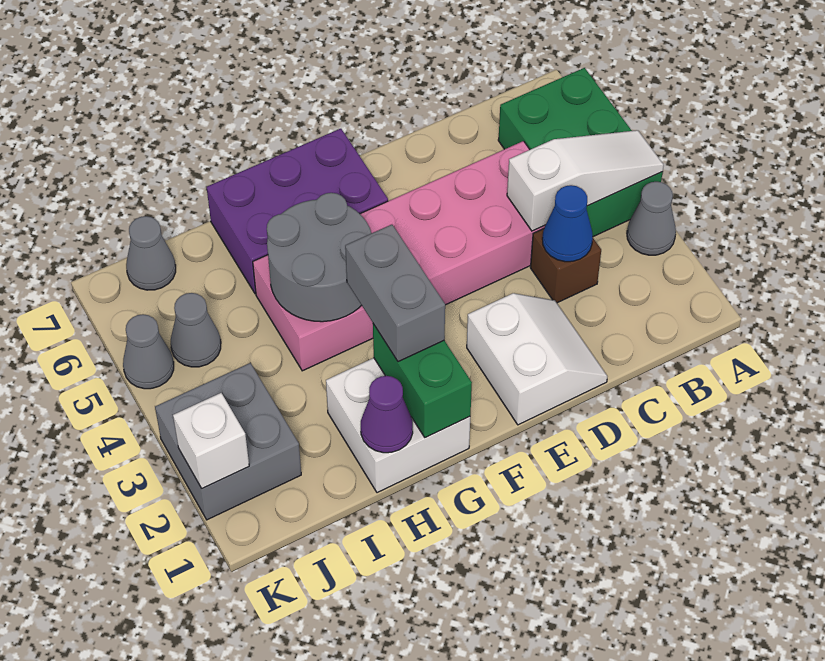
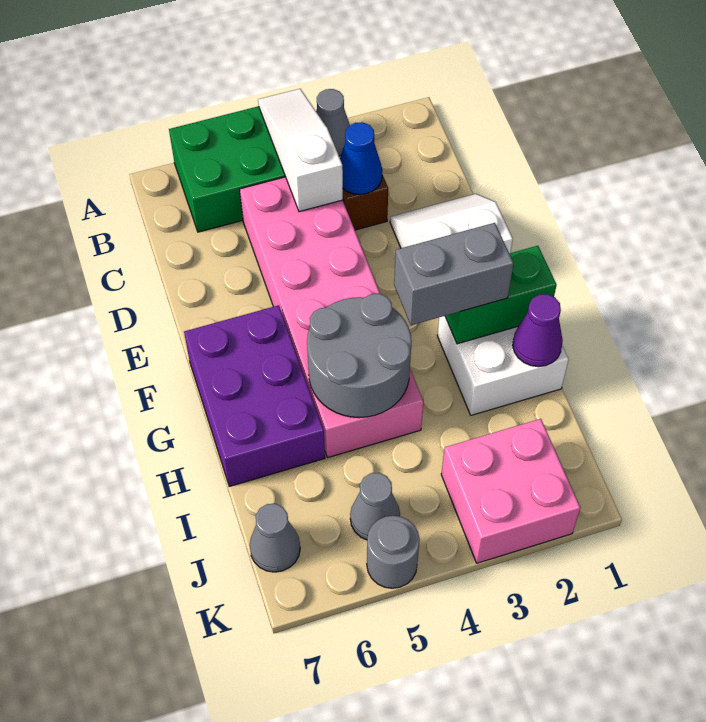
grey 2x2 brick [155,363,301,520] -> pink 2x2 brick [441,419,580,563]
white 1x1 brick [173,393,249,489] -> none
grey 1x1 cone [123,314,174,389] -> grey 1x1 round brick [367,516,420,588]

